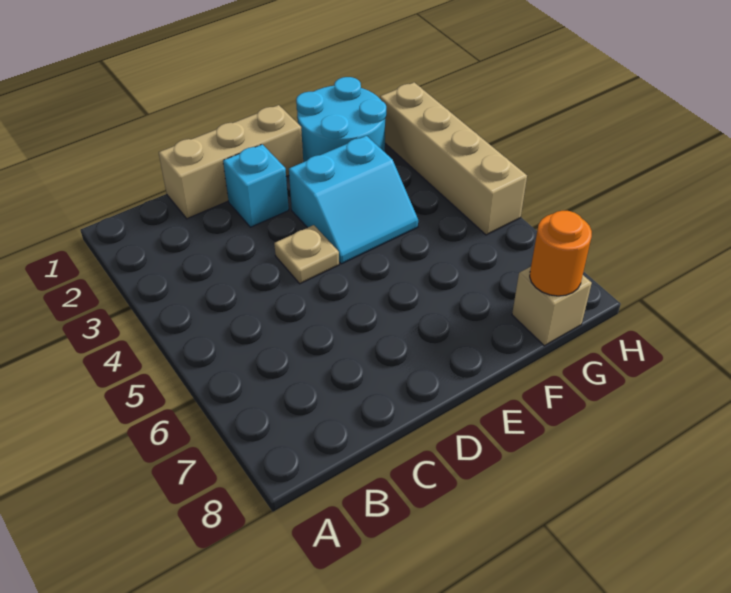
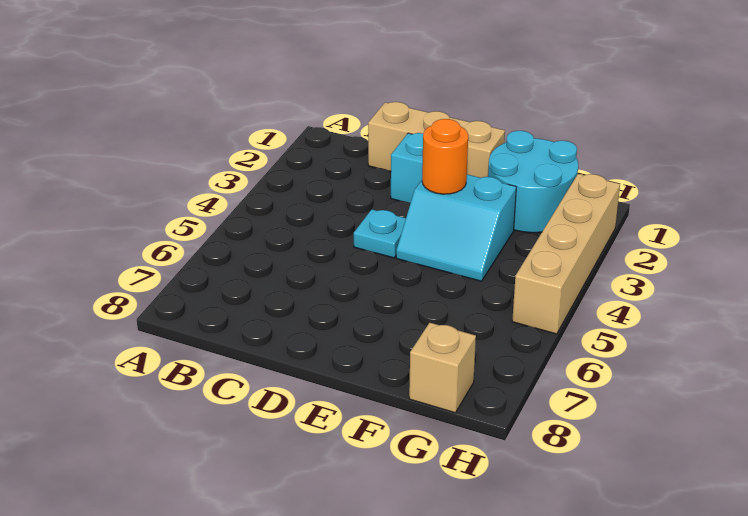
tan 1x1 plate [274,225,339,284] -> cyan 1x1 plate [354,209,406,258]
orange 1x1 round brick [530,211,592,296] -> orange 1x1 round brick moved to [422,119,468,194]

